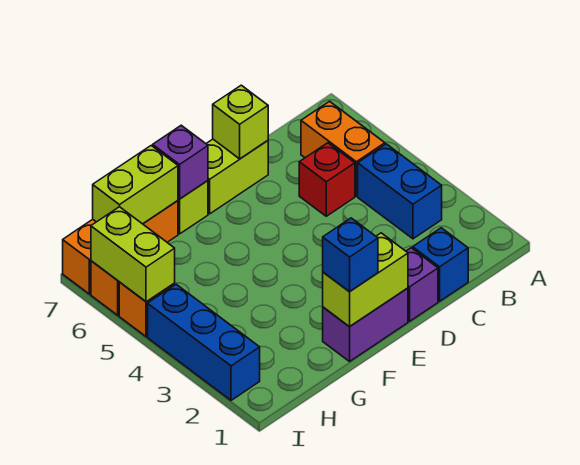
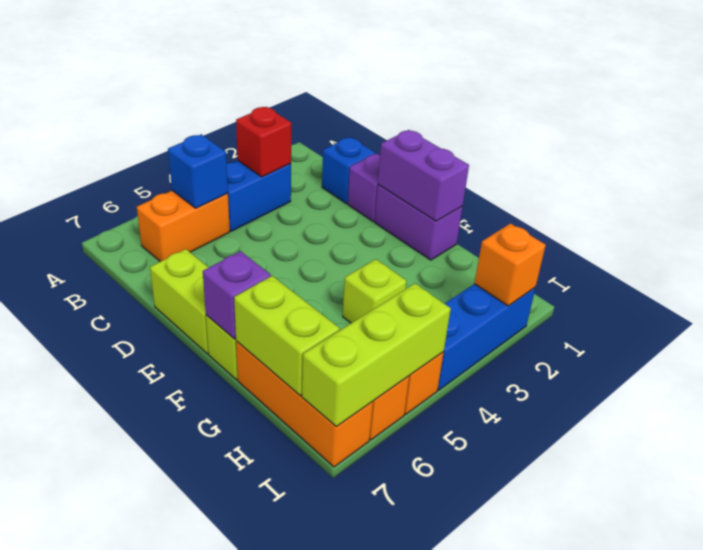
red 1x1 brick [299,143,355,216] -> red 1x1 brick moved to [236,107,291,177]
lime 1x1 brick [213,85,268,159] -> lime 1x1 brick moved to [343,259,406,323]
lime 1x2 brick [323,233,408,327] -> purple 1x2 brick [378,130,469,221]
blue 1x1 brick [323,218,378,292] -> blue 1x1 brick moved to [168,134,228,208]
none -> orange 1x1 brick [474,223,546,306]
lime 1x2 brick [91,207,175,302] -> lime 1x3 brick [302,284,451,426]

